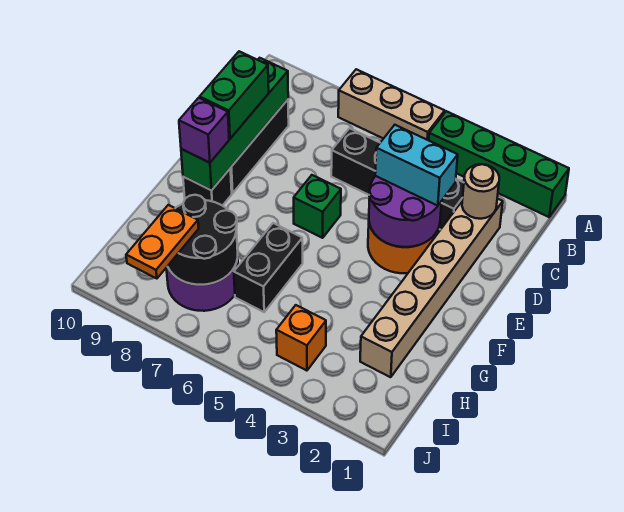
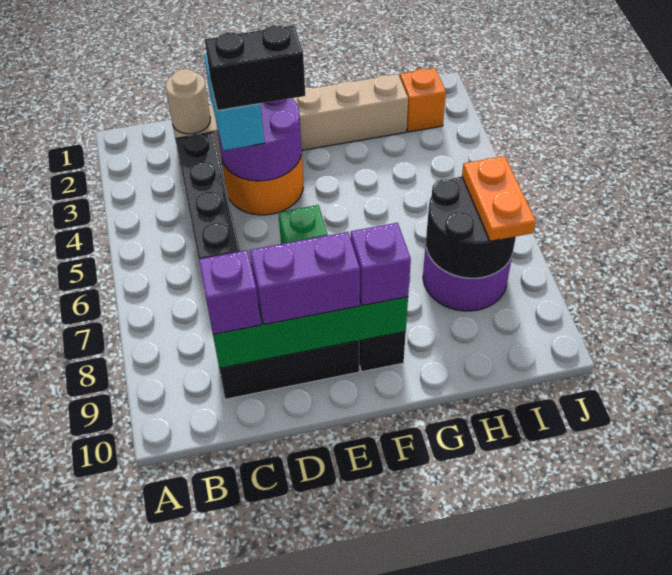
green 1x4 brick [429,111,569,217] -> none
tan 1x3 brick [338,69,445,141] -> none
none -> purple 1x1 brick [199,250,261,334]
green 1x2 brick [200,51,269,139] -> purple 1x2 brick [250,232,360,325]
black 1x2 brick [234,223,303,312] -> black 1x2 brick moved to [205,25,305,111]
orange 1x1 brick [276,305,326,371] -> orange 1x1 brick moved to [400,68,446,132]
orange 1x2 plate [126,205,199,279] -> orange 1x2 plate turned to [462,156,536,241]

